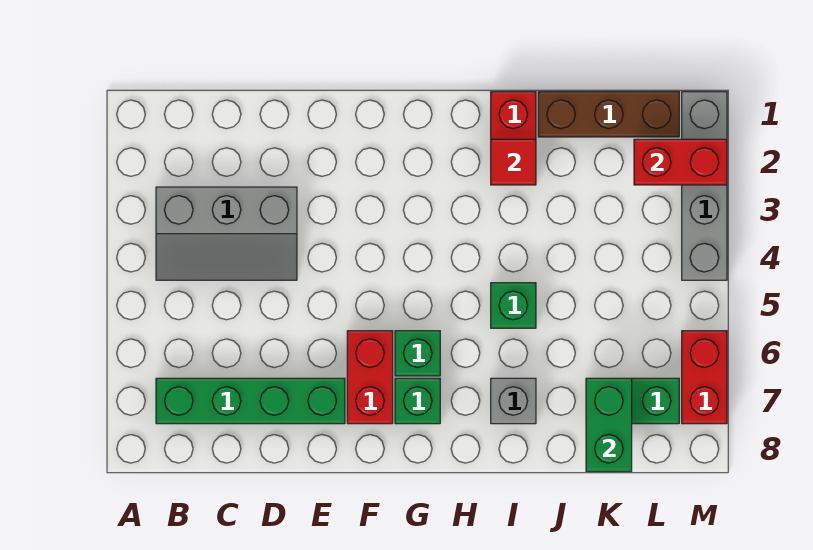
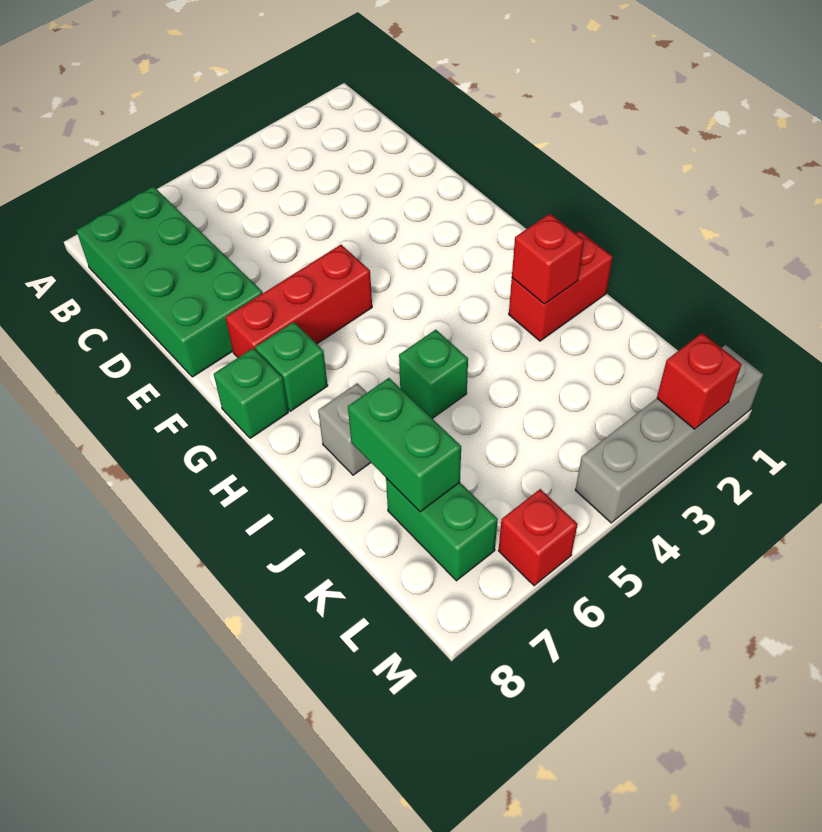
grey 2x3 slope [156,187,297,280] -> none
green 1x4 brick [156,378,345,424] -> green 2x4 brick [76,186,263,377]
red 1x2 brick [347,331,393,424] -> red 1x3 brick [226,245,372,358]
green 1x1 brick [395,331,440,376] -> green 1x1 brick moved to [214,348,288,438]
red 1x1 tile [491,139,536,185] -> red 1x1 brick [512,214,584,304]
brown 1x3 brick [538,92,679,137] -> none
green 1x2 brick [586,378,632,472] -> green 1x2 brick turned to [348,378,461,512]
red 1x2 brick [634,139,727,185] -> red 1x1 brick [657,333,742,429]
red 1x2 brick [682,331,727,424] -> red 1x1 brick [498,489,577,586]

